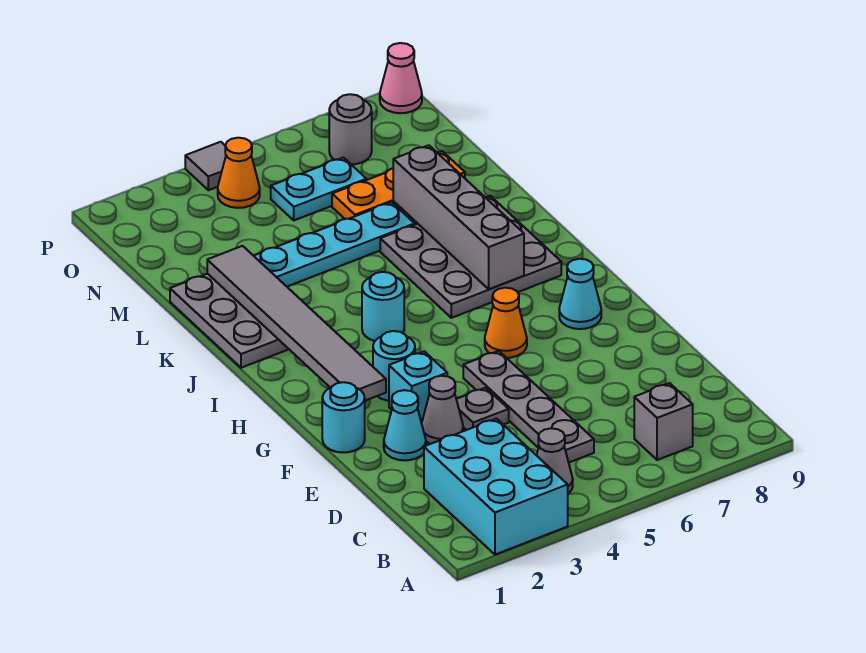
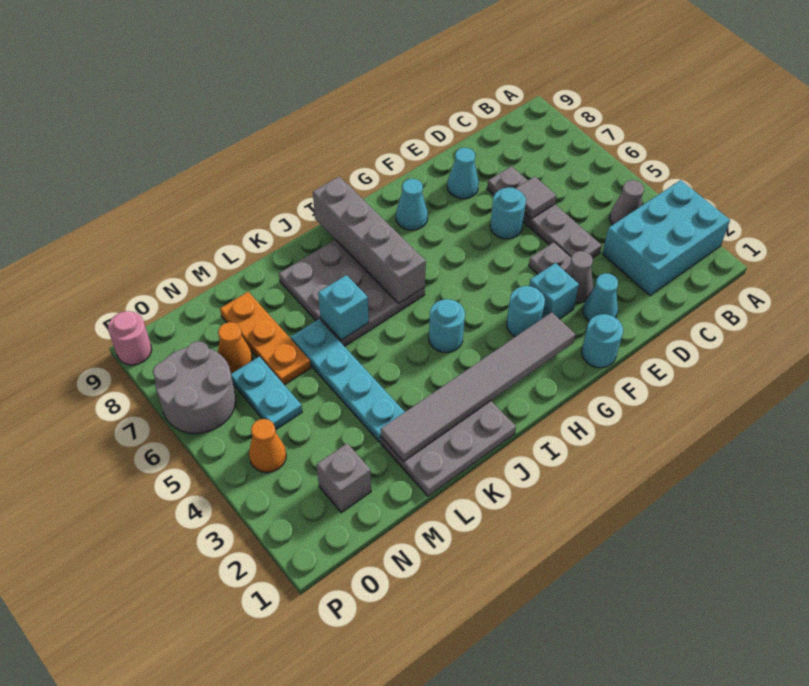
grey 1x1 brick [634,383,693,460] -> grey 1x1 brick moved to [317,443,371,513]
grey 1x4 plate [463,351,594,462] -> grey 1x4 plate turned to [487,166,602,258]
none -> cyan 1x1 round brick [490,187,526,239]
none -> cyan 1x1 cone [447,148,479,199]
orange 1x1 cone [485,288,527,358] -> orange 1x1 cone moved to [218,322,253,374]
grey 1x4 brick [393,145,524,289] -> grey 1x4 brick turned to [313,176,426,304]
none -> cyan 1x1 brick [318,275,369,340]
grey 1x1 round brick [329,94,372,164] -> grey 2x2 round brick [153,342,236,434]
grey 1x1 tile [185,142,226,190] -> grey 1x1 tile moved to [515,177,556,219]
pink 1x1 cone [380,43,422,113] -> pink 1x1 round brick [108,311,152,365]

